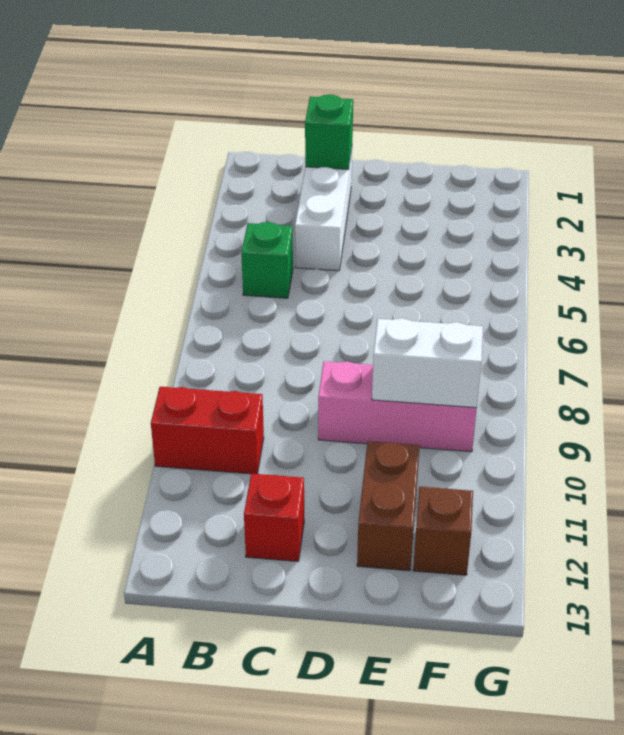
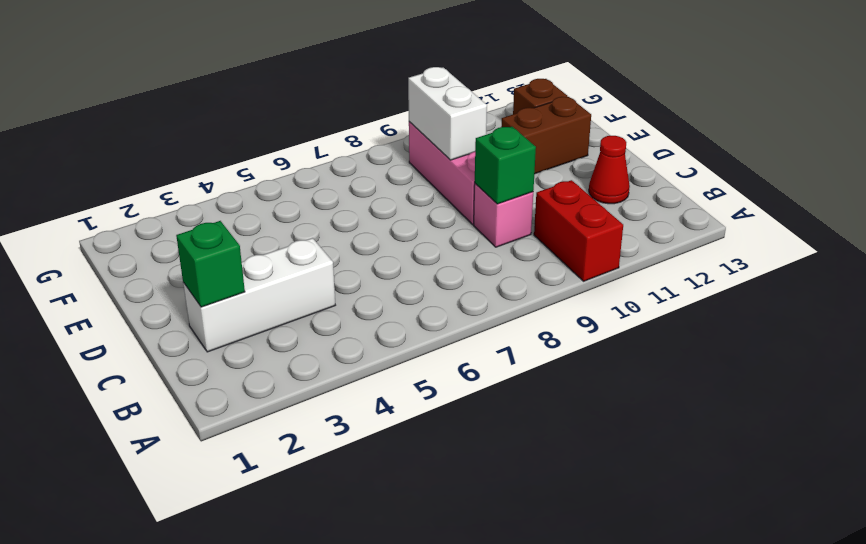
green 1x1 brick [241,222,293,298] -> green 1x1 brick moved to [475,126,536,204]
none -> pink 1x1 brick [474,184,533,247]
red 1x1 brick [244,473,304,562] -> red 1x1 cone [589,136,630,204]

